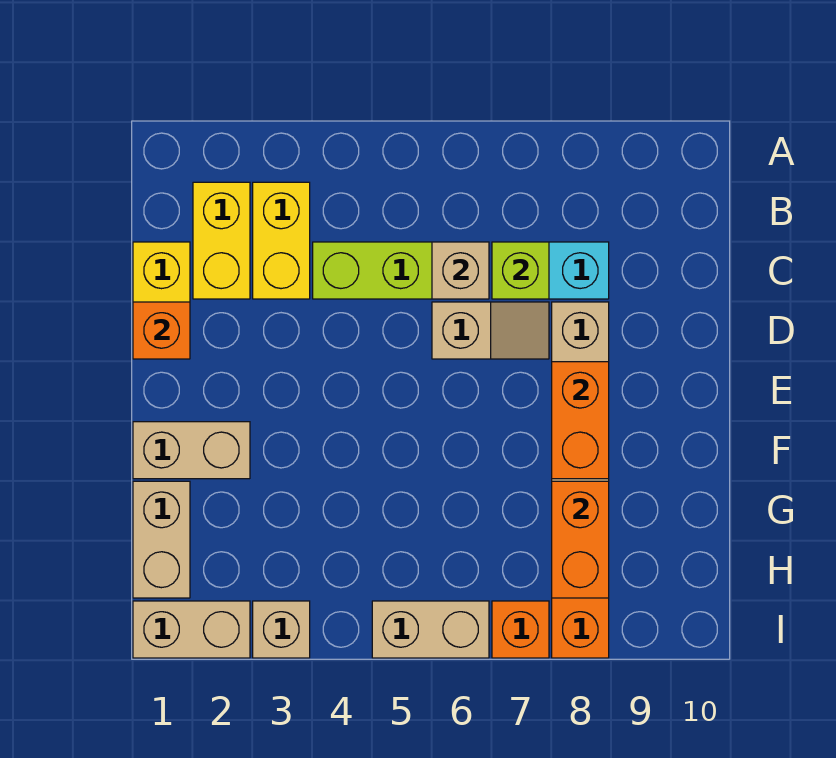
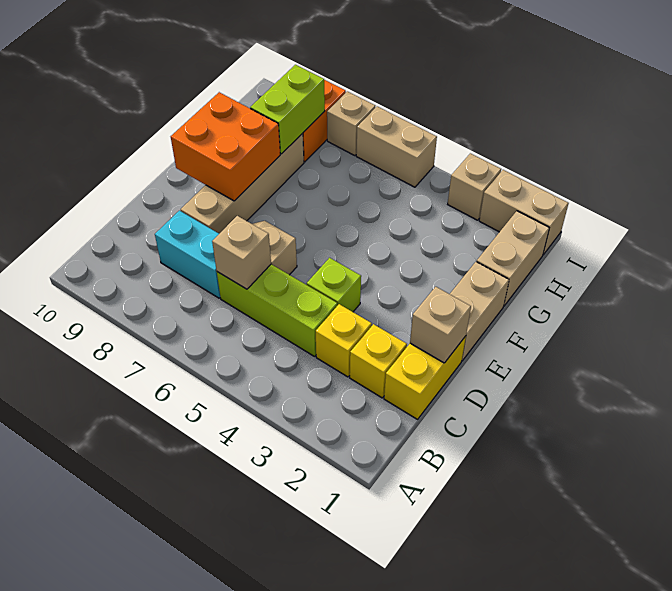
yellow 1x2 brick [193,182,250,299] -> yellow 1x1 brick [350,324,407,398]
yellow 1x2 brick [253,182,310,299] -> yellow 1x1 brick [316,304,372,377]
lime 1x1 brick [492,242,549,299] -> lime 1x1 brick moved to [307,258,361,312]
orange 1x1 brick [133,302,190,359] -> tan 1x1 brick [410,287,471,363]
orange 1x2 brick [552,362,609,479] -> orange 2x2 brick [171,92,280,201]
tan 1x2 brick [133,422,250,479] -> tan 1x2 brick turned to [450,262,509,361]
orange 1x2 brick [552,481,609,598] -> lime 1x2 brick [250,65,325,154]
orange 1x1 brick [492,601,549,658] -> tan 1x1 brick [327,91,375,156]

